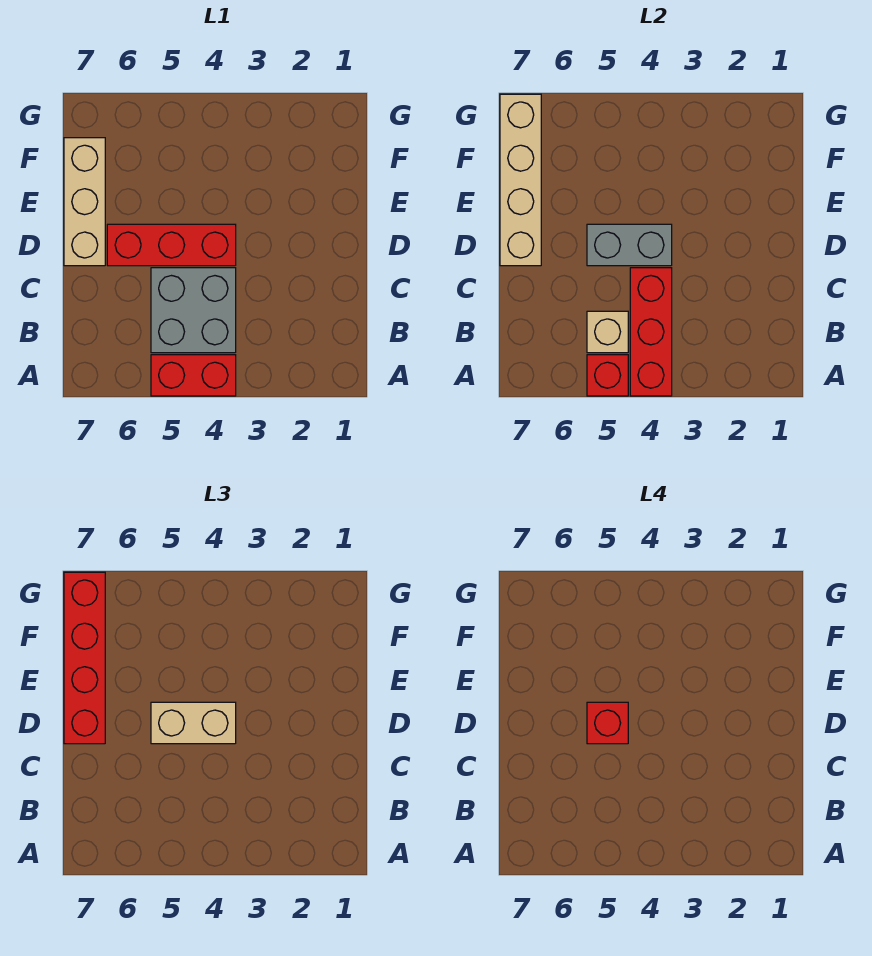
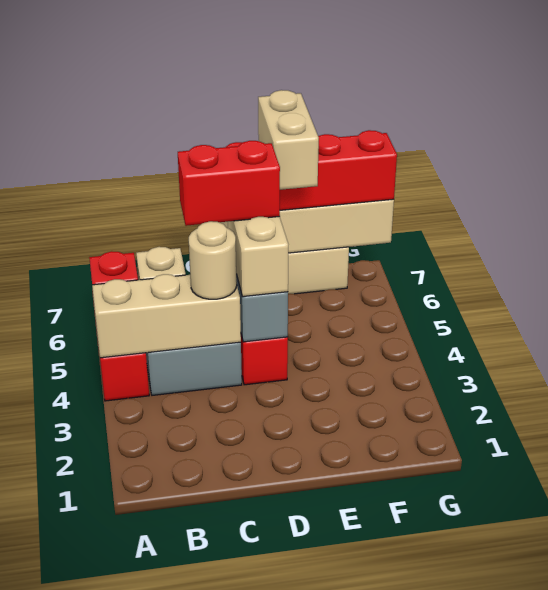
red 1x3 brick [630,268,672,396] -> tan 1x3 brick [92,274,241,358]
none -> tan 1x1 round brick [189,221,237,299]
red 1x1 brick [587,702,628,744] -> red 1x2 brick [178,141,280,226]
none -> tan 1x2 brick [258,90,319,190]

